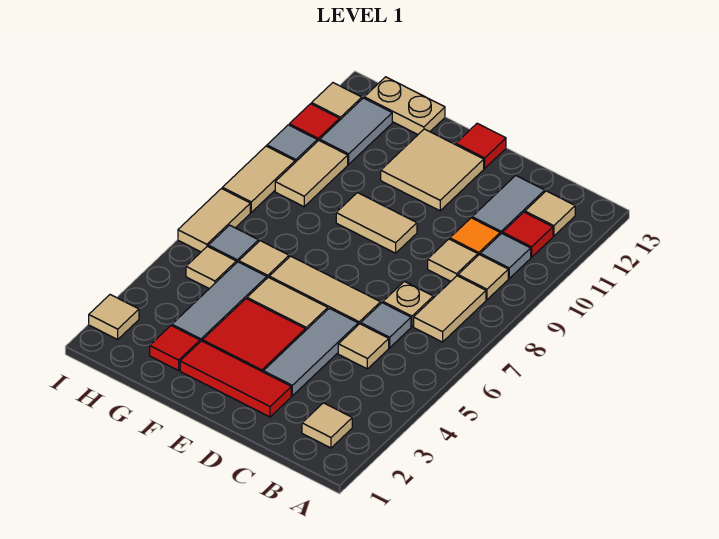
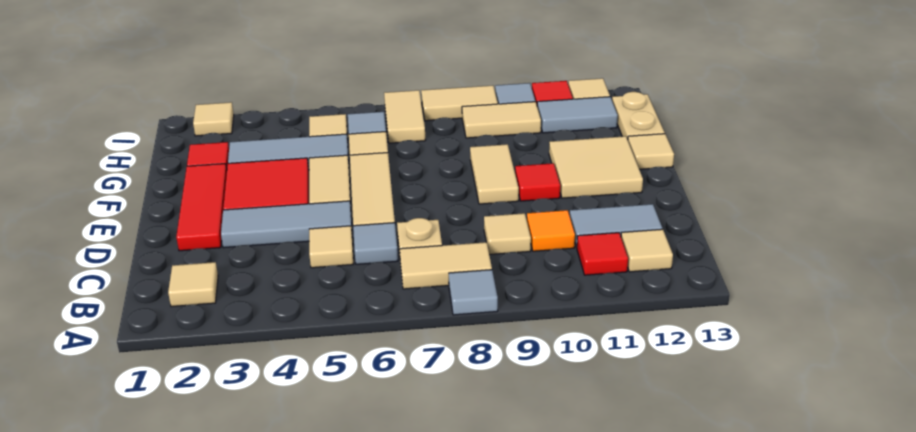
tan 1x1 tile [458,255,508,300] -> tan 1x1 tile moved to [628,134,674,169]
grey 1x1 tile [480,233,531,278] -> grey 1x1 tile moved to [449,270,498,315]
red 1x1 tile [456,123,506,168] -> red 1x1 tile moved to [515,163,560,201]
tan 1x2 tile [178,189,250,252] -> tan 1x2 tile turned to [384,90,425,143]

